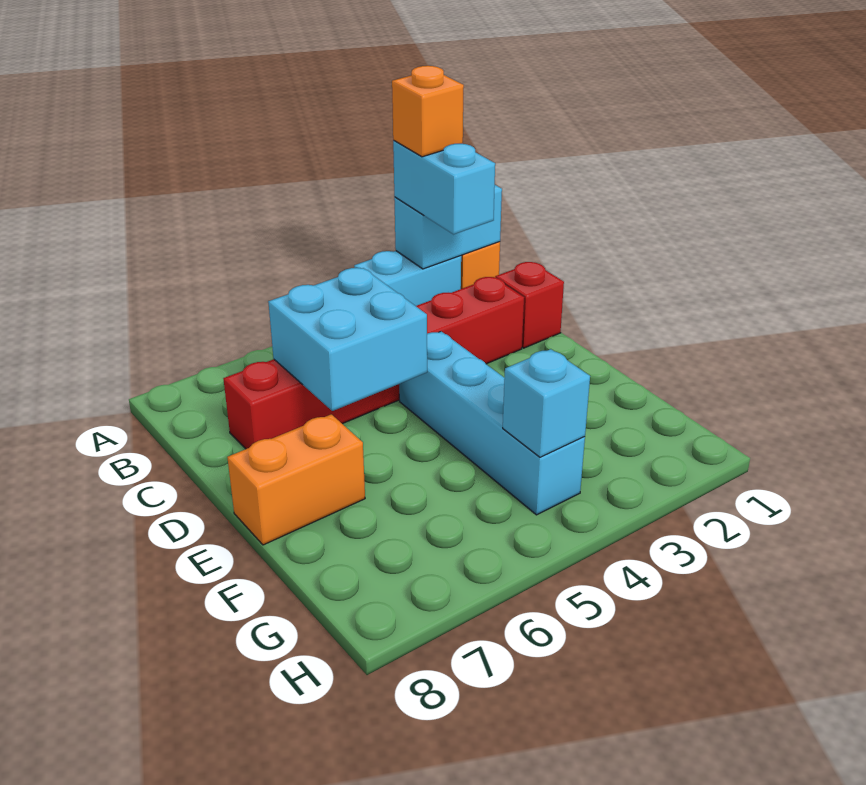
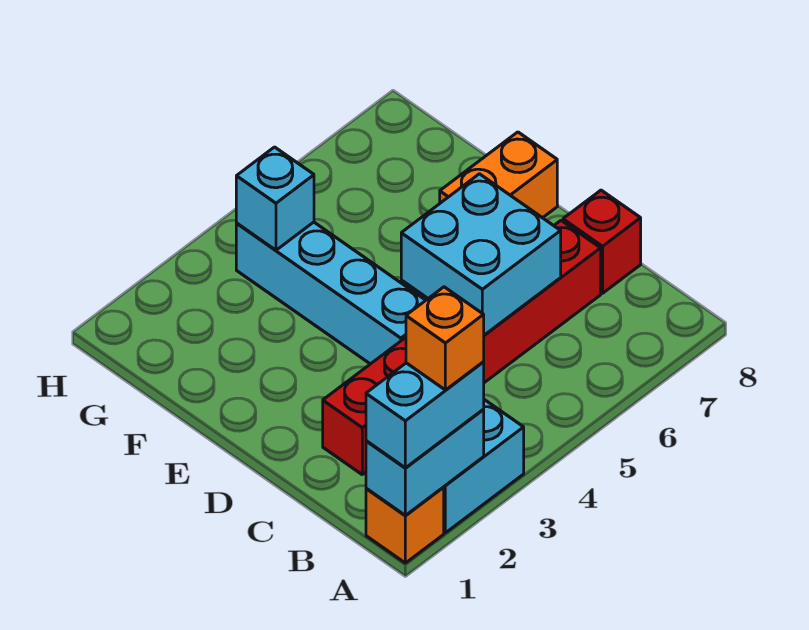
cyan 1x2 brick [393,141,495,234] -> cyan 1x2 brick turned to [366,362,484,468]
red 1x1 brick [495,262,564,348] -> red 1x1 brick moved to [563,190,641,293]

